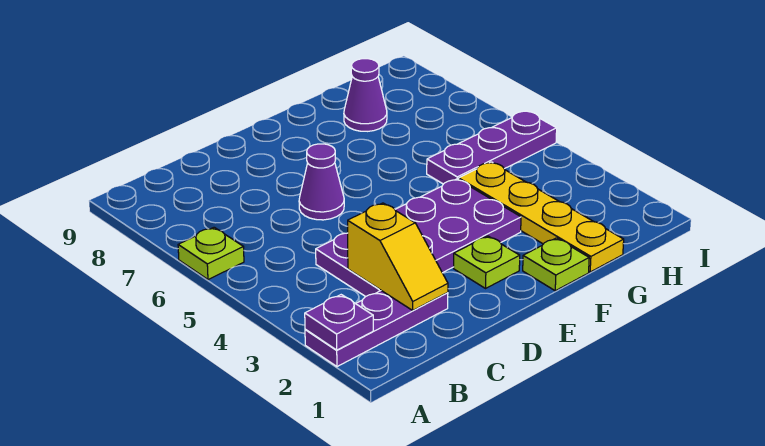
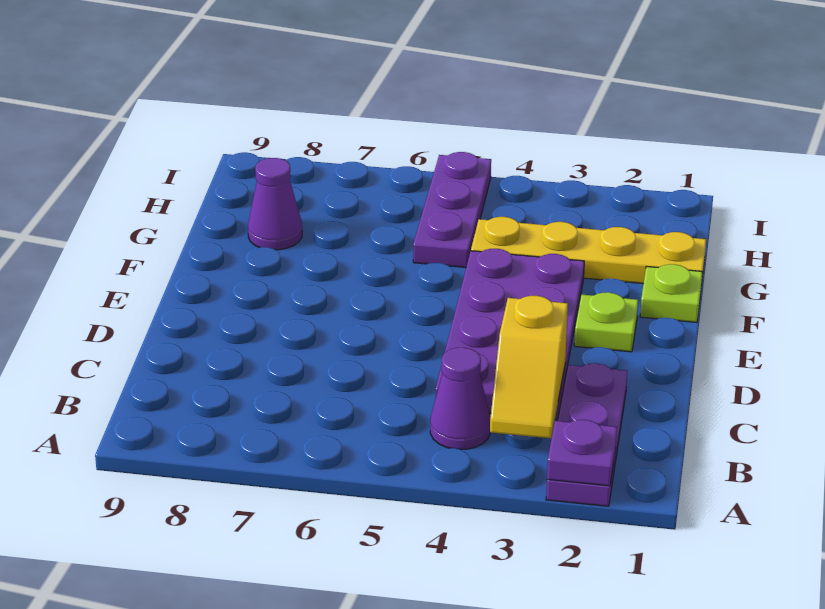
lime 1x1 plate [178,227,244,280] -> none
yellow 1x2 slope [348,203,448,310] -> yellow 1x2 slope turned to [490,296,568,438]
purple 1x1 cone [299,144,344,220] -> purple 1x1 cone moved to [430,348,490,449]

